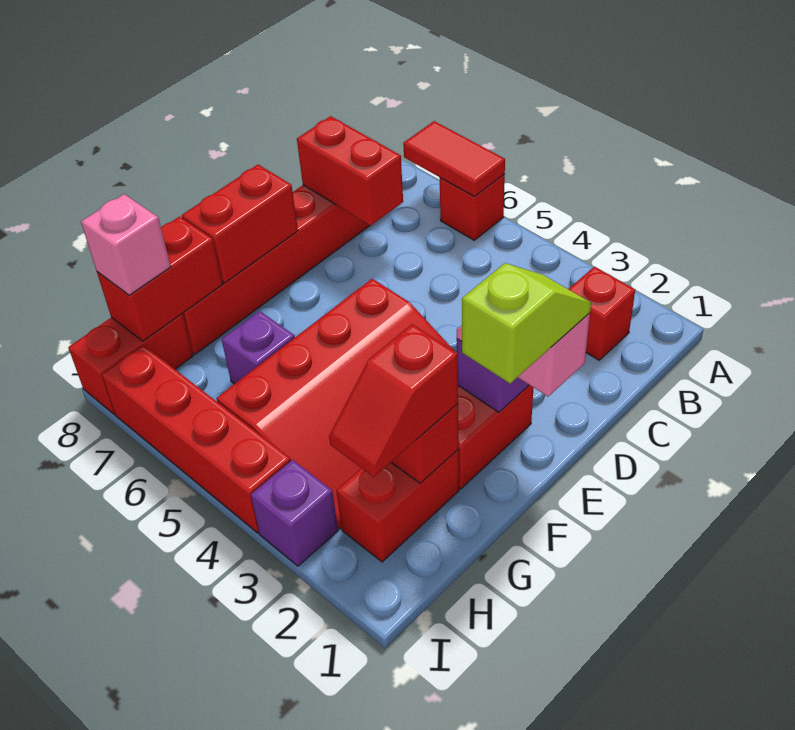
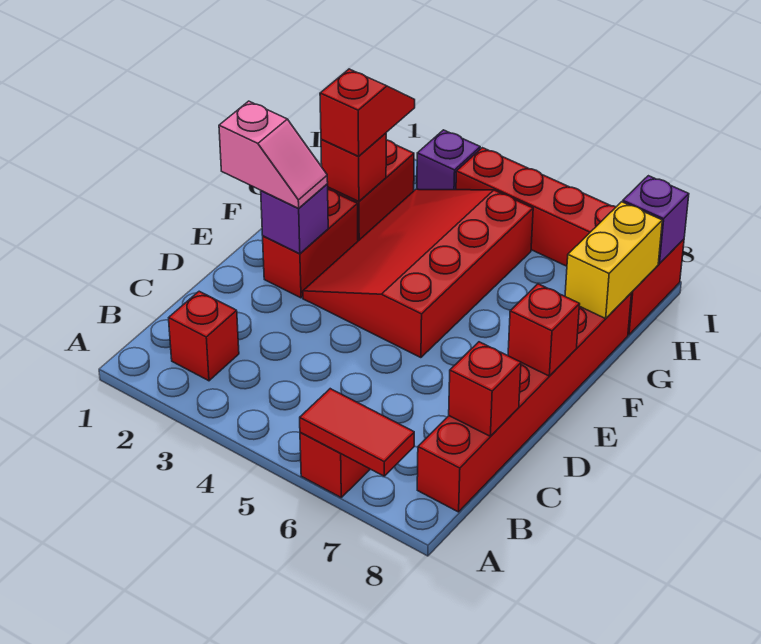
red 1x2 brick [297,116,403,226] -> red 1x1 brick [449,342,521,436]
lime 1x2 slope [462,263,591,383] -> none
red 1x2 brick [182,165,298,283] -> red 1x1 brick [508,284,580,376]
purple 1x1 brick [222,311,295,384] -> purple 1x1 brick moved to [623,176,689,264]
red 1x2 brick [97,217,222,341] -> yellow 1x2 brick [565,202,662,319]
pink 1x1 brick [81,194,171,295] -> none

